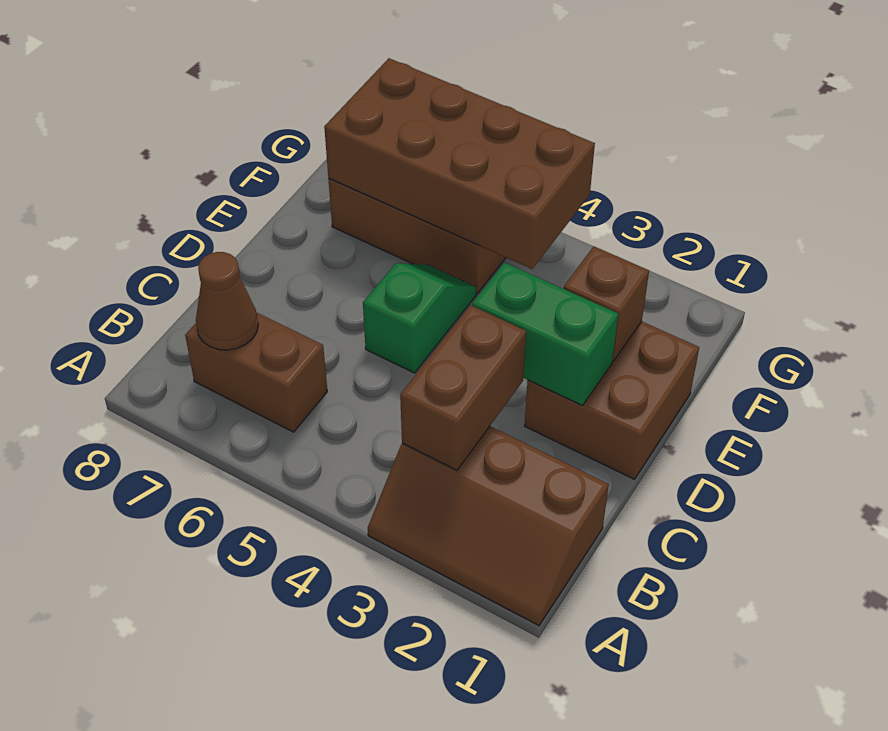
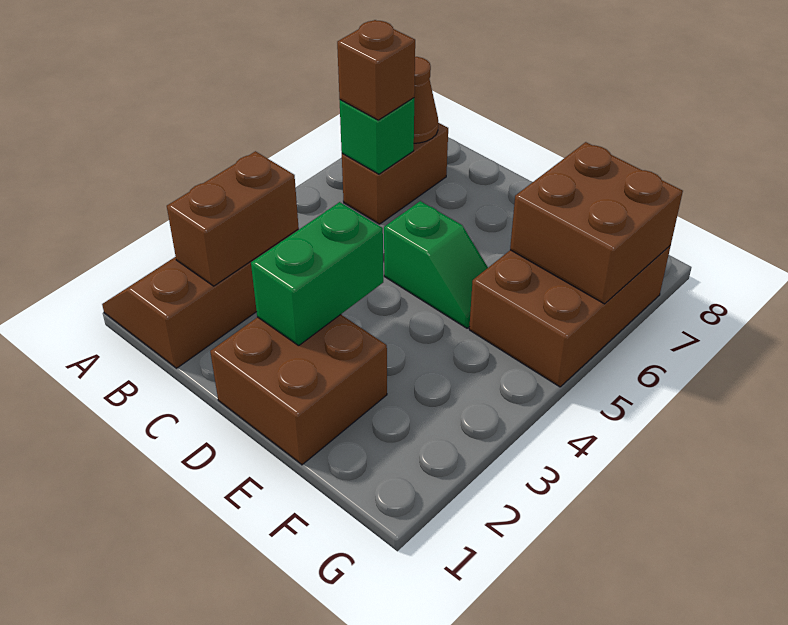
brown 1x2 brick [400,305,526,470] -> brown 1x2 brick turned to [167,151,299,286]
none -> green 1x1 brick [340,98,414,174]
brown 1x1 brick [563,246,649,361] -> brown 1x1 brick moved to [337,20,415,120]
brown 2x4 brick [324,58,595,269] -> brown 2x2 brick [510,142,683,304]

